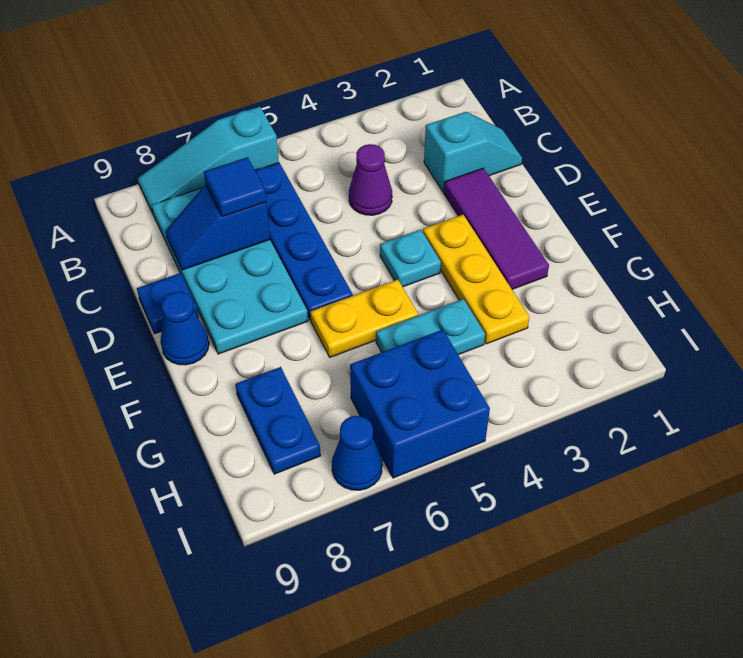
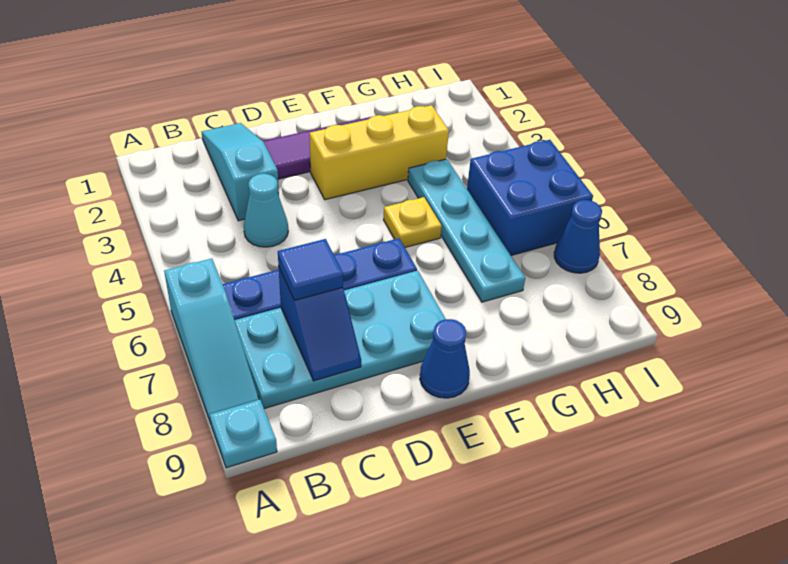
cyan 1x2 slope [424,112,522,192] -> cyan 1x3 slope [202,123,279,221]
purple 1x1 cone [349,144,392,215] -> cyan 1x1 cone [244,174,288,247]
blue 1x1 plate [137,273,199,334] -> none
yellow 1x3 plate [423,215,530,344] -> yellow 1x3 brick [310,105,449,200]
cyan 1x1 plate [380,230,441,287] -> cyan 1x1 plate moved to [210,399,277,468]
yellow 1x2 plate [310,280,418,357] -> yellow 1x1 plate [384,197,442,247]
cyan 1x2 plate [376,299,485,355] -> cyan 1x4 plate [408,159,525,302]
blue 1x2 plate [235,367,321,474] -> none

